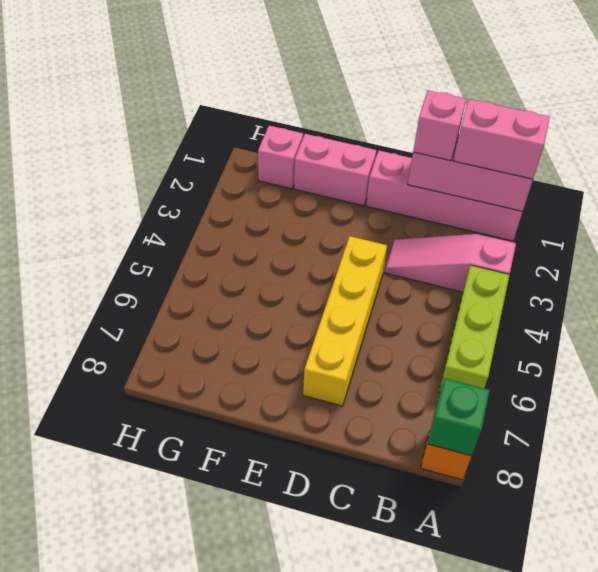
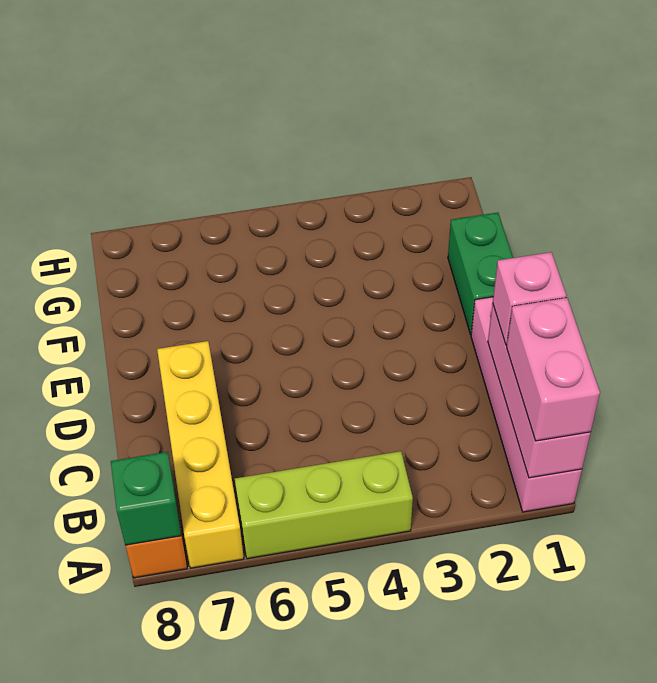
pink 1x3 slope [385,234,516,292] -> none
yellow 1x4 brick [303,236,387,406] -> yellow 1x4 brick turned to [157,341,244,568]
pink 1x2 brick [294,134,376,206] -> green 1x2 brick [448,213,513,334]
pink 1x1 brick [258,126,303,189] -> none

